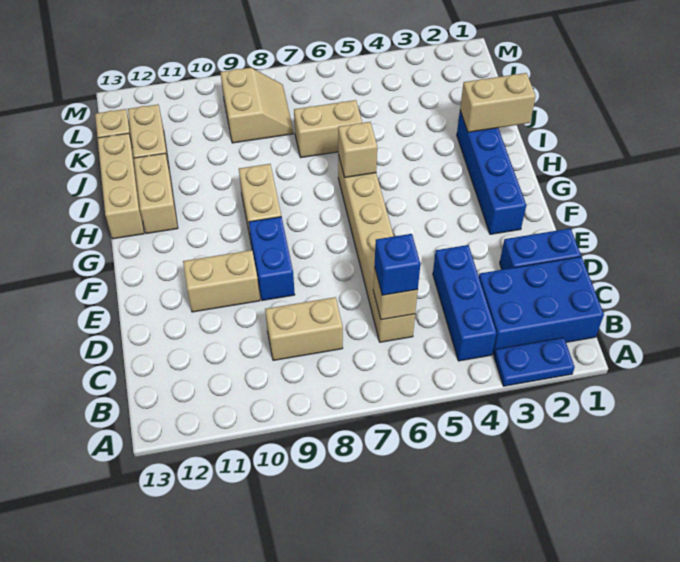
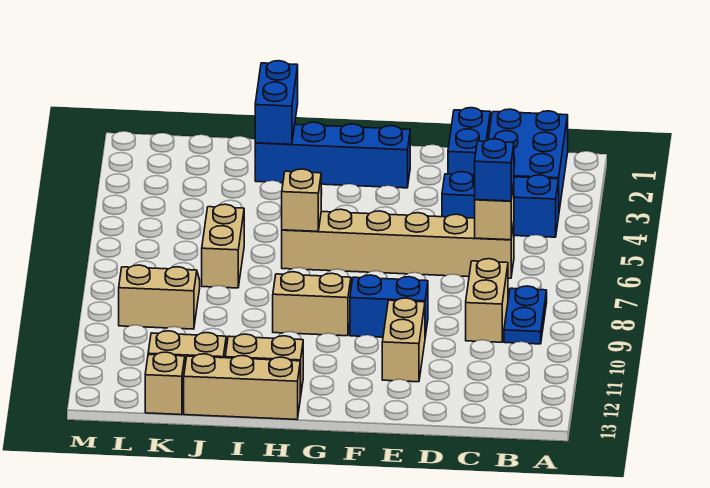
blue 1x2 plate [494,338,575,386] -> blue 1x2 plate moved to [504,286,547,344]
tan 1x2 brick [460,73,536,132] -> blue 1x2 brick [255,61,298,144]

